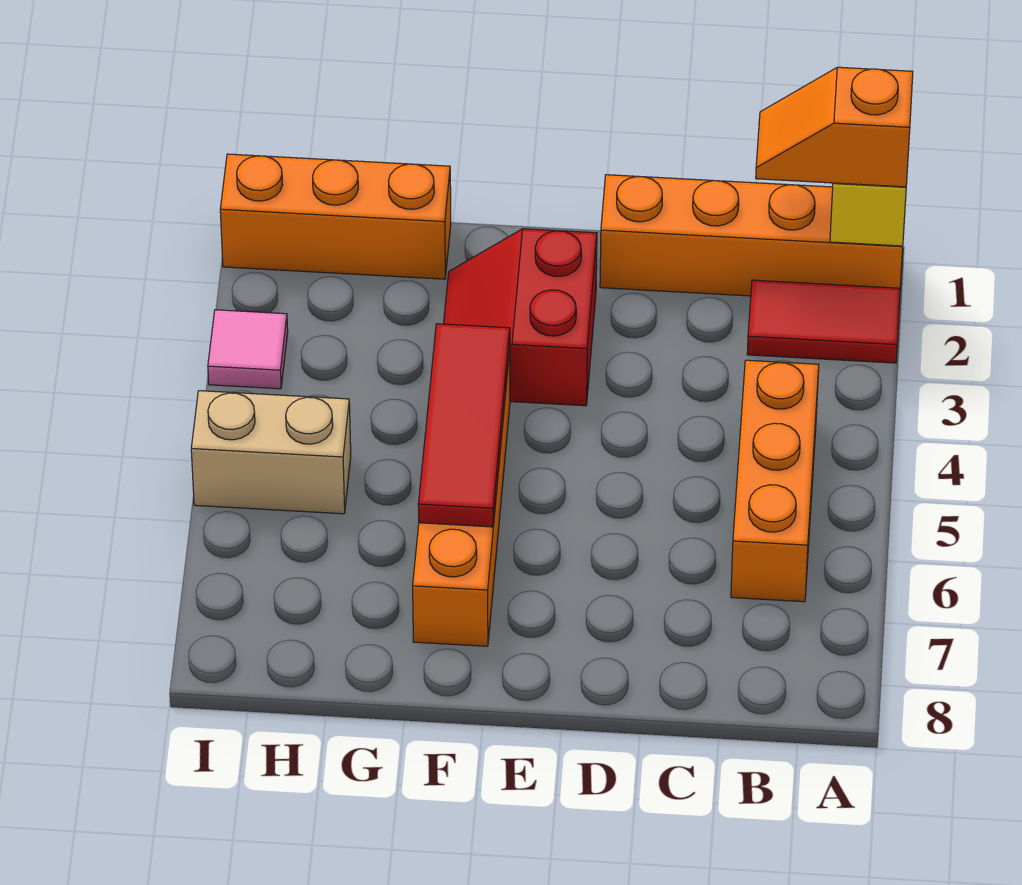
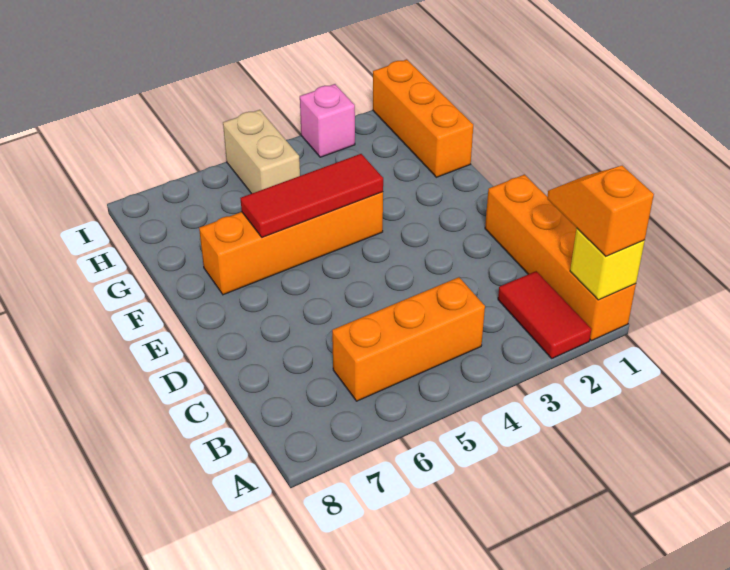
red 2x2 slope [444,229,597,406] -> none
pink 1x1 tile [208,310,288,389] -> pink 1x1 brick [300,84,355,157]

